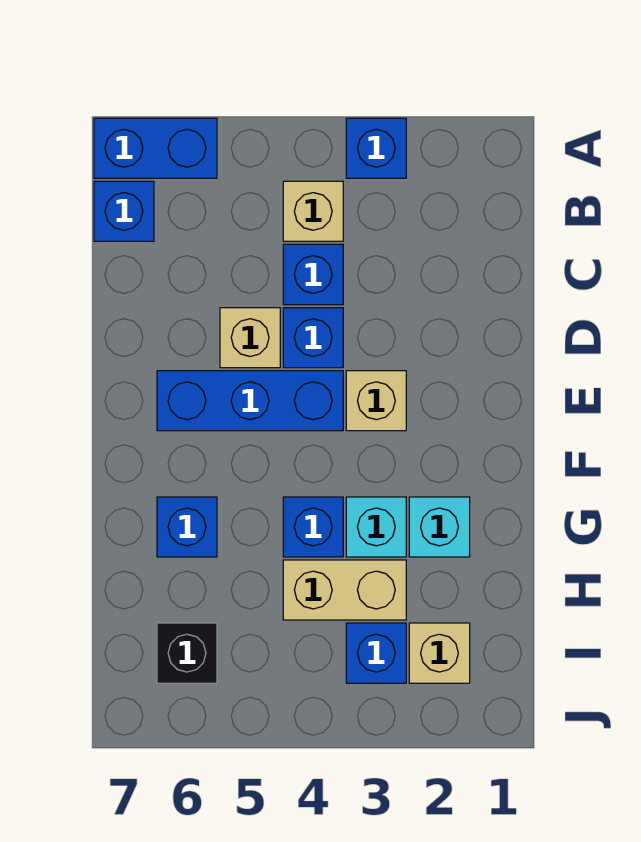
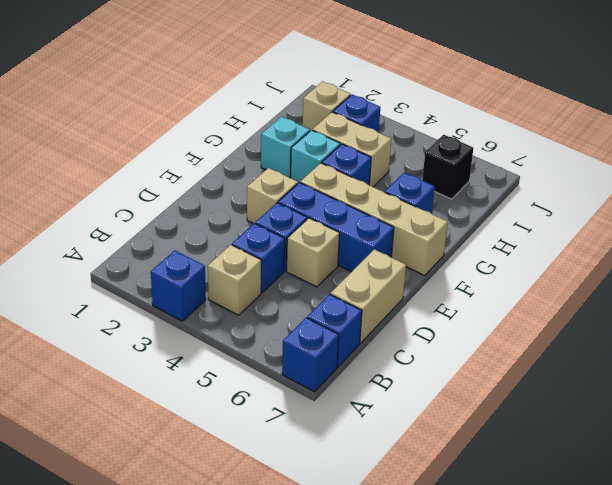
blue 1x2 brick [94,118,217,178] -> blue 1x1 brick [282,318,339,392]
none -> tan 1x2 brick [330,249,406,343]
none -> tan 1x4 brick [300,163,448,275]

